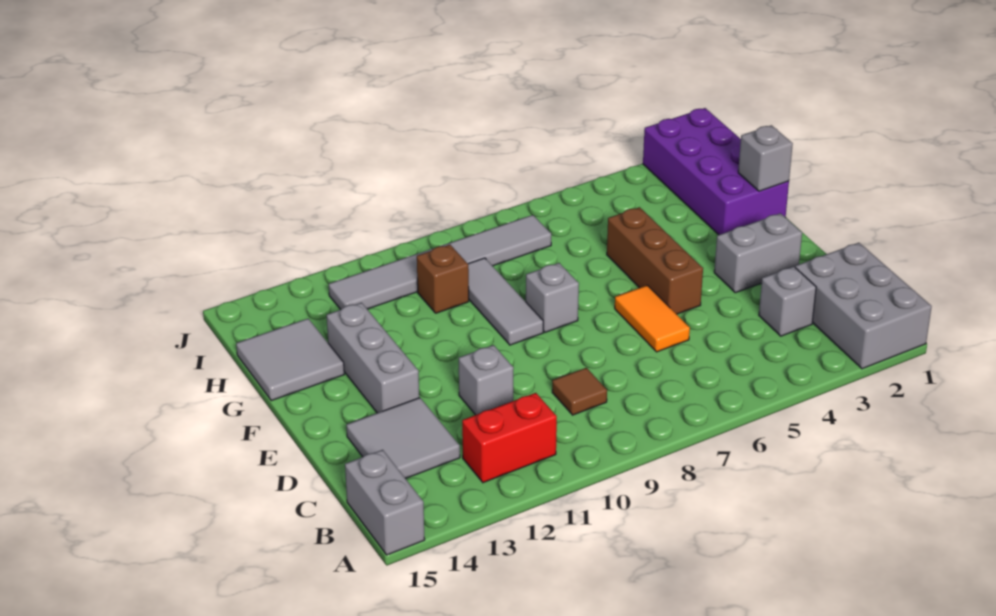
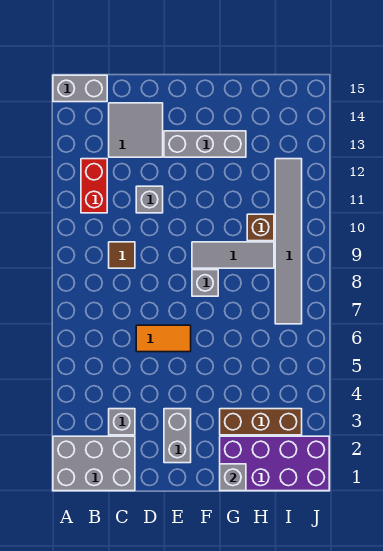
brown 1x3 brick [607,207,703,314] -> brown 1x3 brick moved to [220,409,302,435]
grey 2x2 tile [236,319,344,401] -> none

